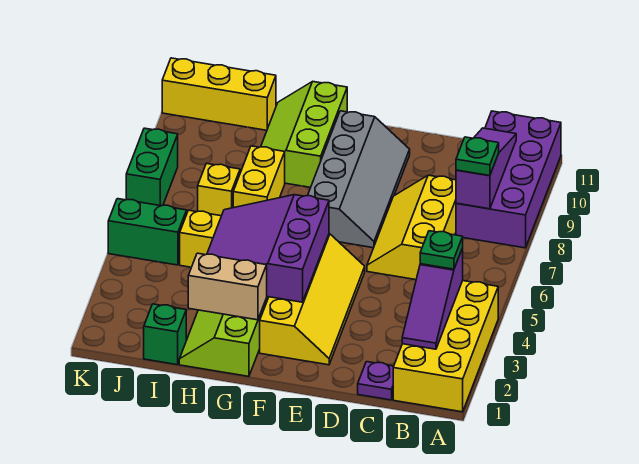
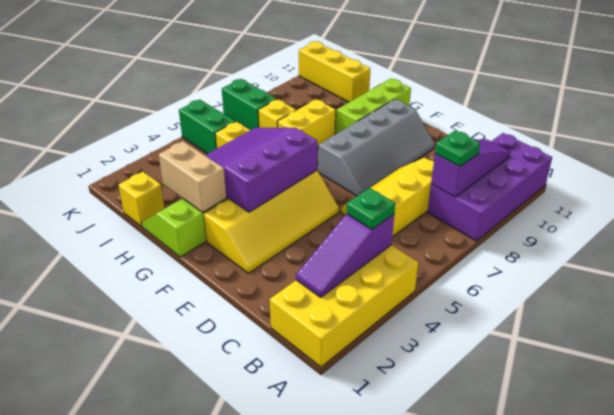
purple 1x1 plate [358,362,394,400] -> none
green 1x1 brick [144,304,186,365] -> yellow 1x1 brick [119,172,165,226]
green 1x2 brick [126,128,178,206] -> green 1x2 brick turned to [222,79,277,130]

